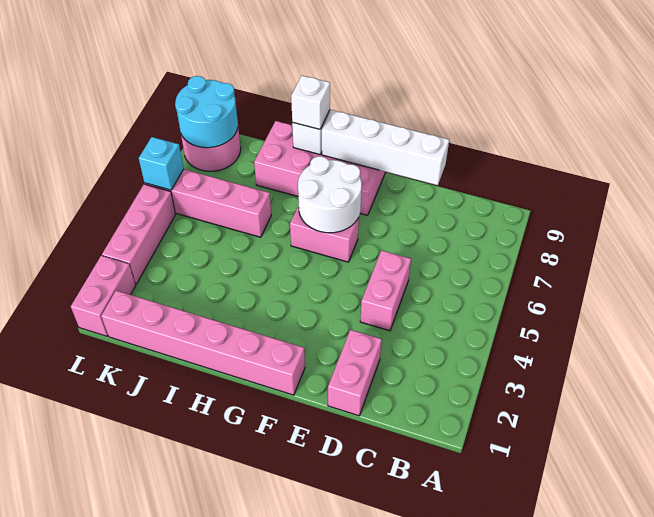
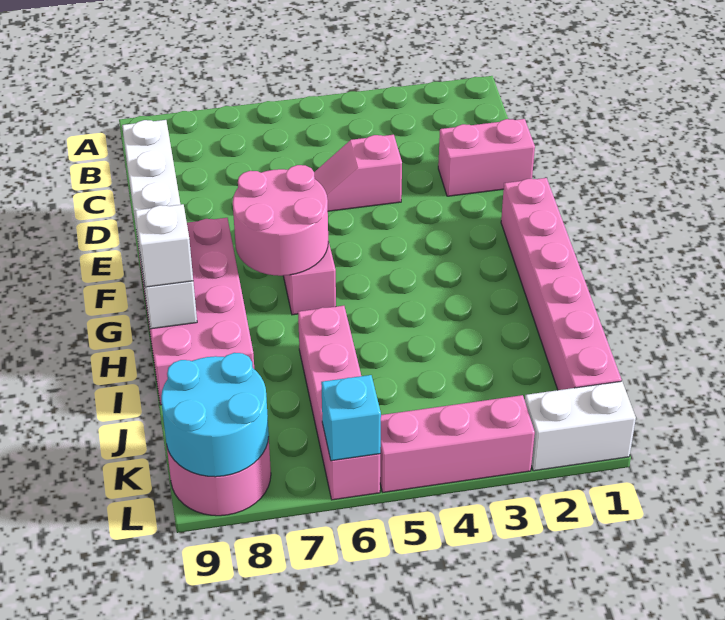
pink 1x2 brick [360,250,411,331] -> pink 1x2 slope [314,135,402,211]
white 2x2 round brick [298,156,362,233] -> pink 2x2 round brick [233,165,328,276]
pink 1x2 brick [71,256,136,336] -> white 1x2 brick [525,381,636,471]

